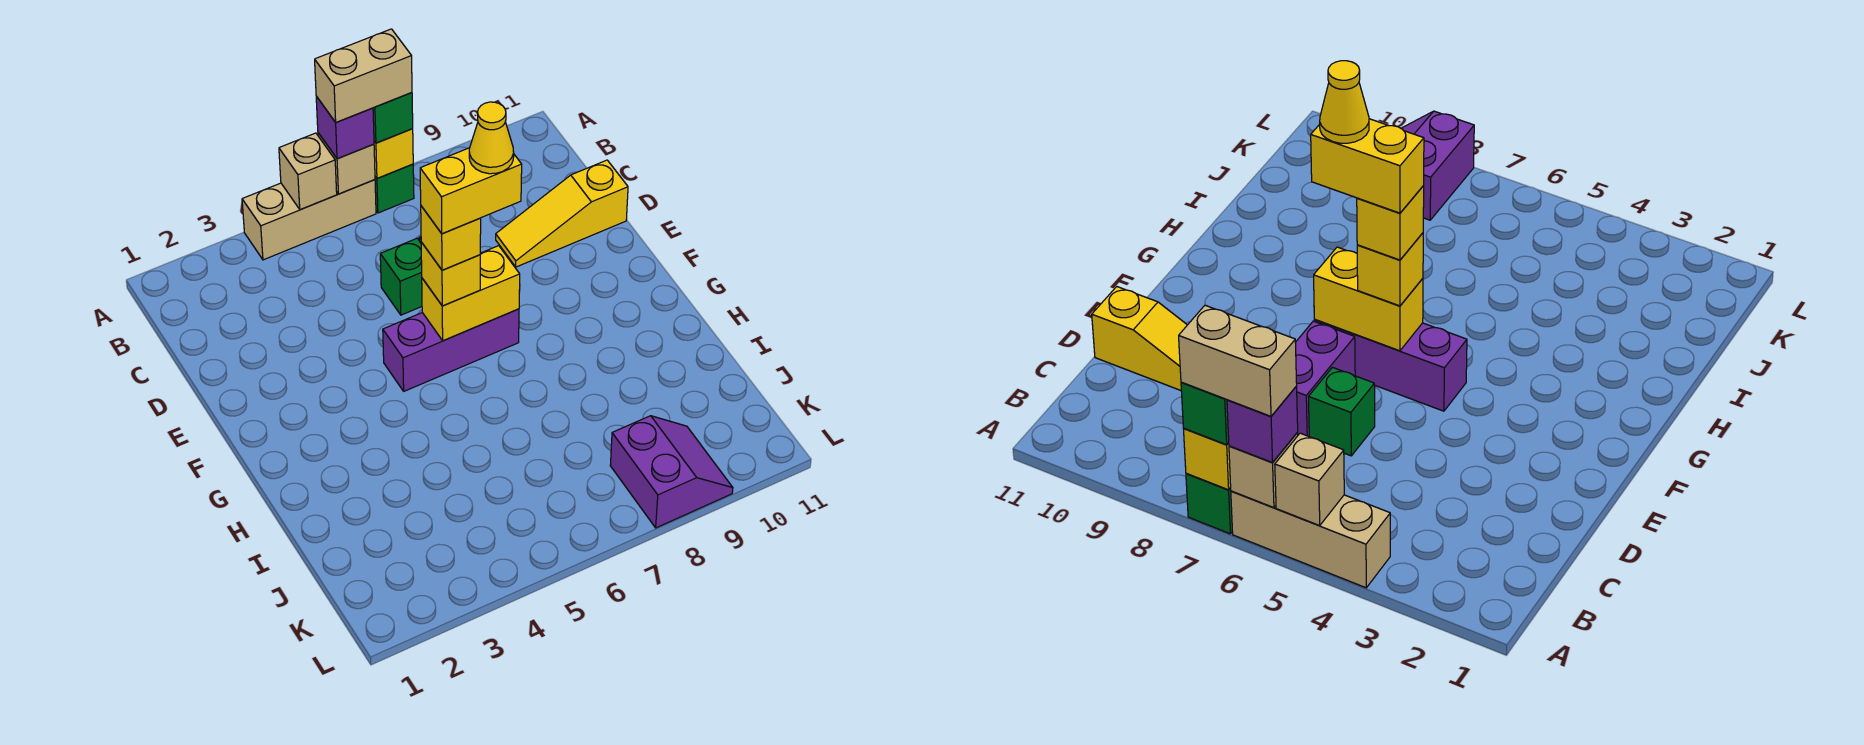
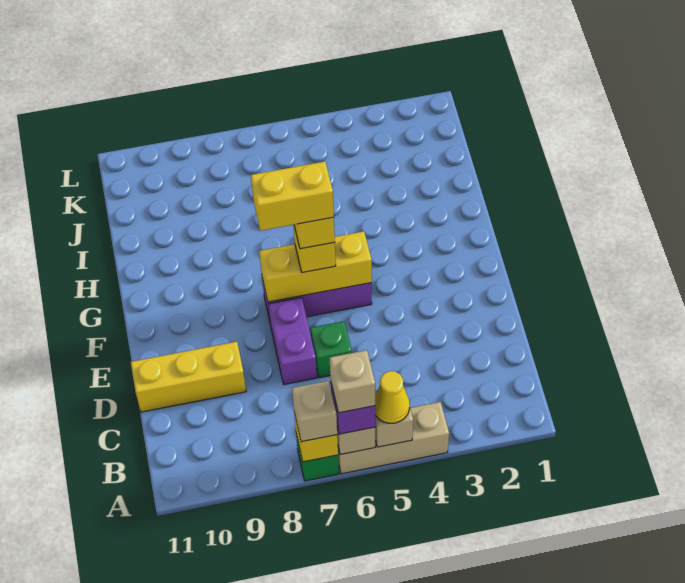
tan 1x2 brick [315,29,412,122] -> tan 1x1 brick [330,350,376,413]
green 1x1 brick [373,92,413,143] -> tan 1x1 brick [292,381,337,442]
yellow 1x3 slope [496,160,628,267] -> yellow 1x3 brick [131,342,246,412]
yellow 1x2 brick [422,246,520,341] -> yellow 1x3 brick [259,231,372,302]
yellow 1x1 cone [469,102,514,174] -> yellow 1x1 cone moved to [375,371,410,423]
purple 2x2 slope [610,416,733,528] -> none

